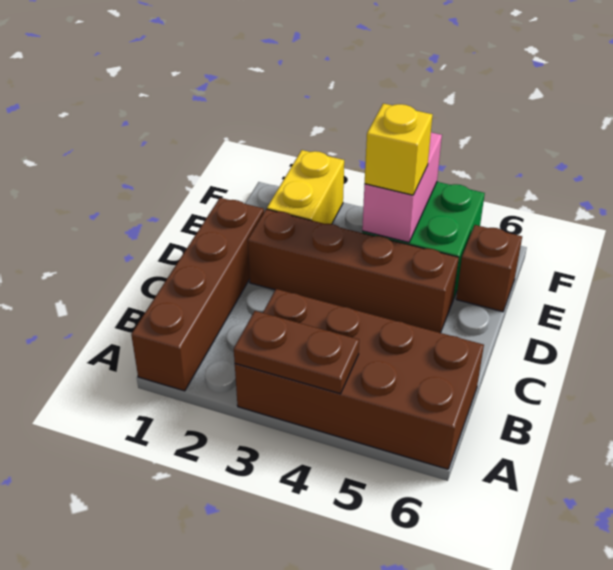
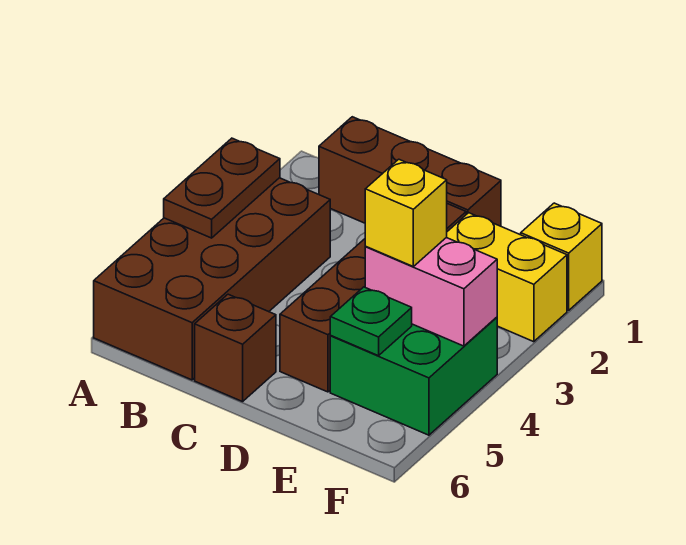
brown 1x4 brick [131,198,264,391] -> brown 1x3 brick [319,117,501,226]
none -> green 1x1 plate [330,287,412,356]
brown 1x1 brick [456,225,522,312] -> brown 1x1 brick moved to [195,294,276,402]
none -> yellow 1x1 brick [521,203,602,310]

